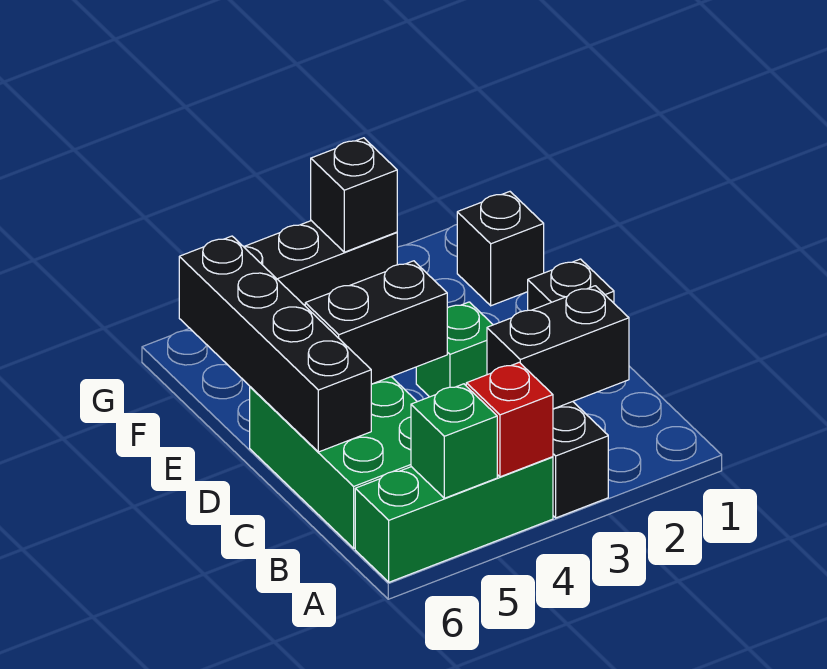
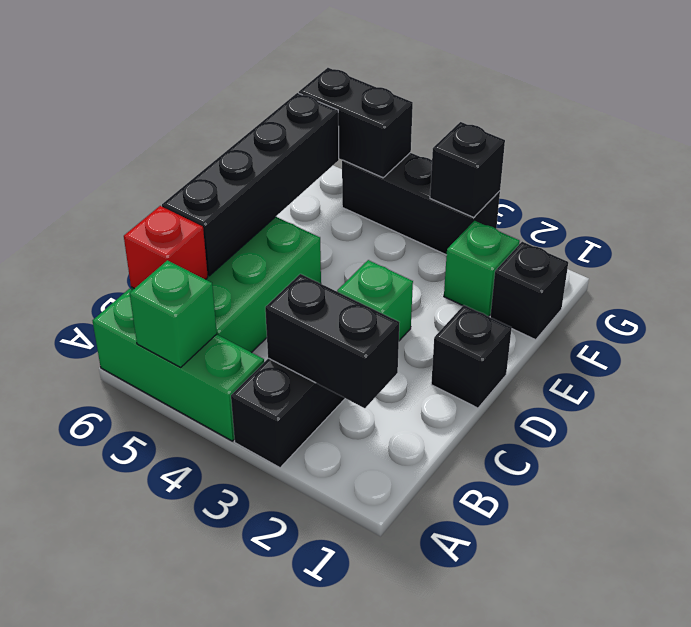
red 1x1 brick [466,362,553,477] -> red 1x1 brick moved to [124,206,208,289]
black 1x2 brick [305,261,447,384] -> black 1x2 brick moved to [299,68,413,178]
none -> green 1x1 brick [444,221,520,316]

